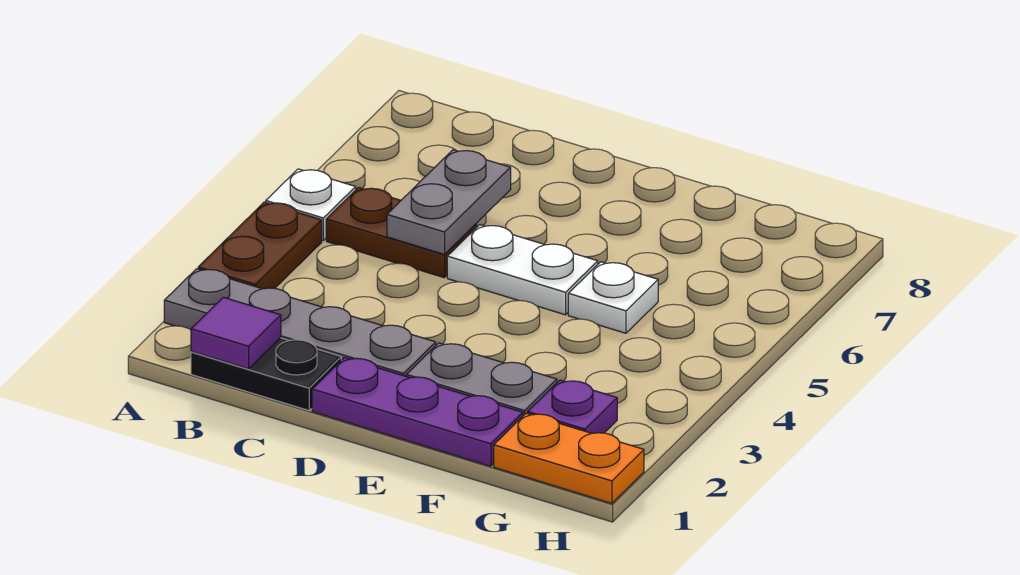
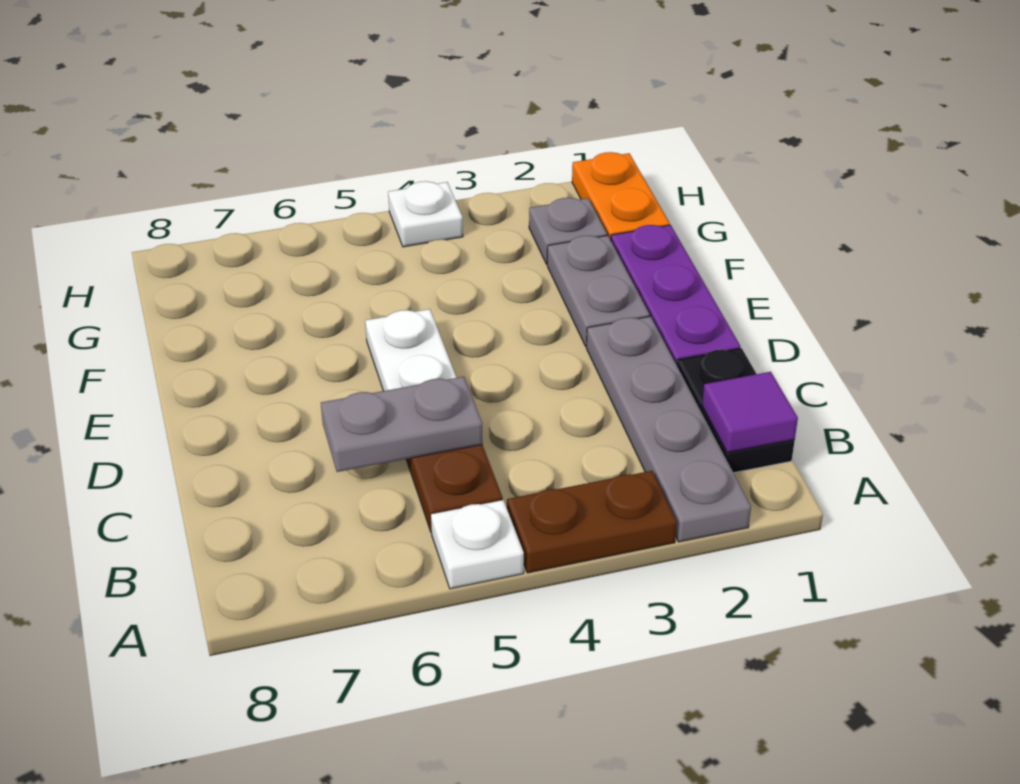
white 1x1 plate [568,262,658,333] -> white 1x1 plate moved to [388,181,463,247]
purple 1x1 plate [528,380,617,433] -> grey 1x1 plate [529,198,607,264]

